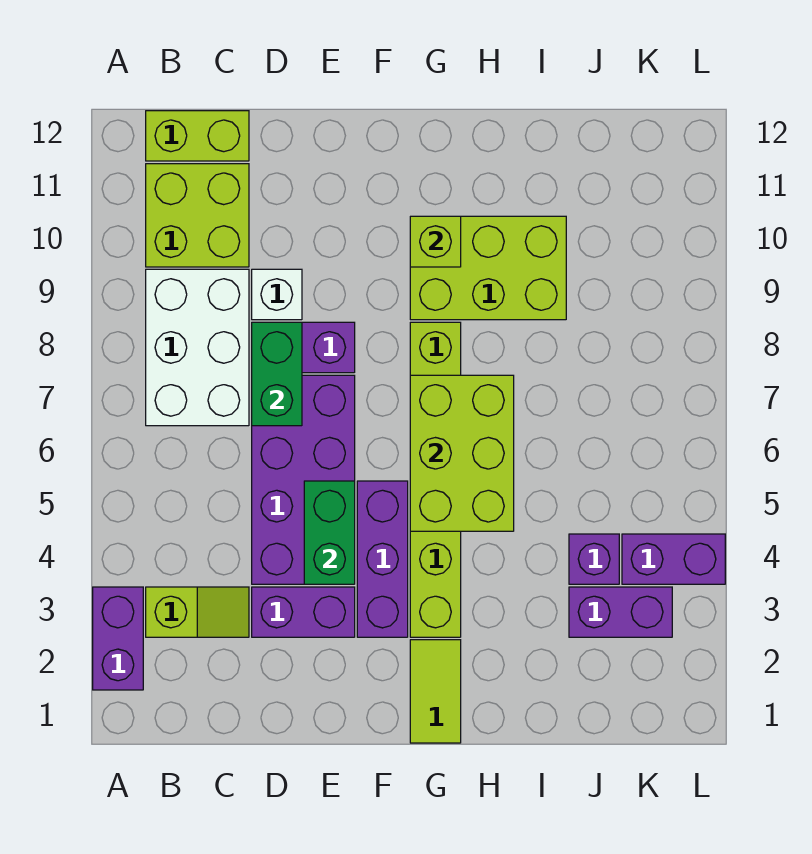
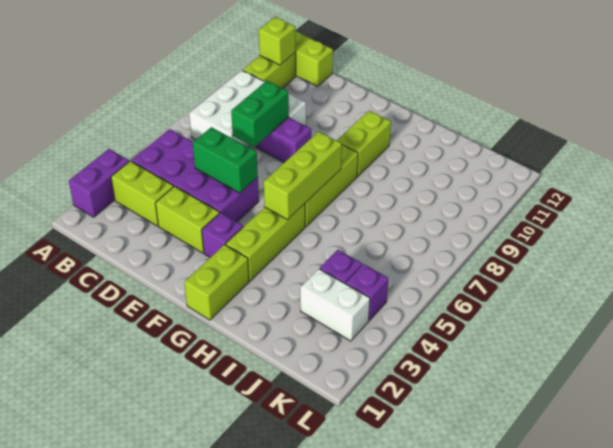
lime 1x2 slope [146,587,249,637] -> lime 1x2 brick [111,161,174,226]
lime 2x2 brick [146,164,249,267] -> lime 1x2 brick [243,52,296,88]
purple 1x2 brick [252,587,355,637] -> lime 1x2 brick [155,186,220,253]
purple 2x4 brick [252,375,355,584] -> purple 2x4 brick turned to [131,129,259,222]
green 1x2 brick [304,481,355,584] -> green 1x2 brick turned to [193,127,258,193]
purple 1x3 brick [357,481,408,637] -> purple 1x1 brick [202,213,243,257]
lime 1x2 tile [410,640,461,743] -> lime 1x2 brick [184,244,249,320]
lime 2x3 brick [410,375,514,531] -> lime 1x3 brick [264,132,342,220]
lime 2x3 brick [410,216,566,320] -> lime 1x2 brick [337,111,391,176]
lime 1x1 brick [410,216,461,267] -> lime 1x1 brick moved to [259,17,296,65]
purple 1x2 brick [569,587,672,637] -> white 1x2 brick [300,269,370,341]
purple 1x2 brick [622,534,725,584] -> purple 1x1 brick [346,264,388,320]

